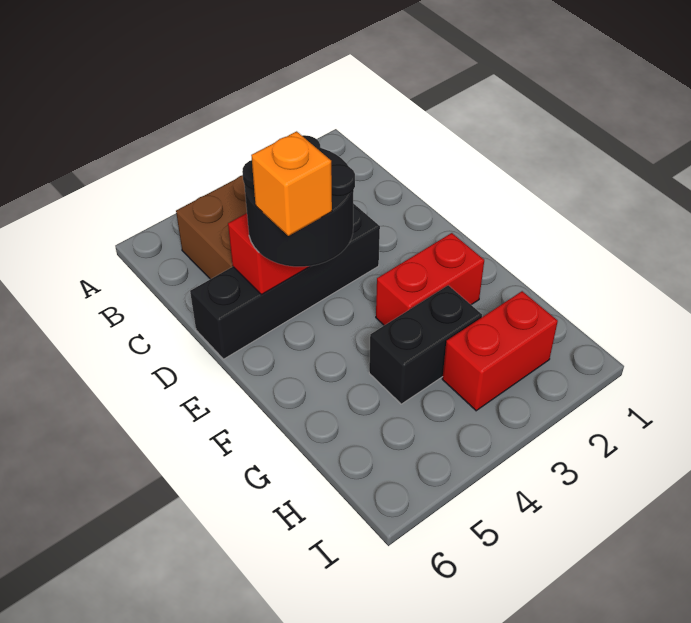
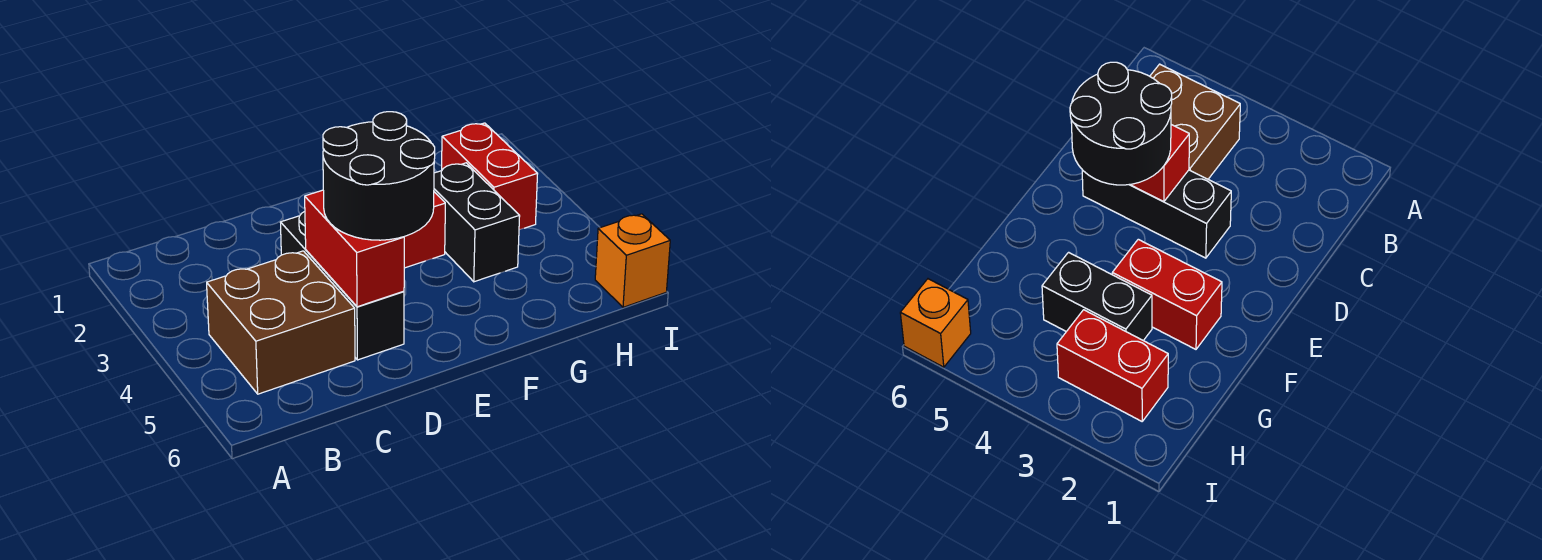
black 1x4 brick [190,203,380,359] -> black 1x3 brick [280,212,404,360]
orange 1x1 brick [251,131,332,236] -> orange 1x1 brick moved to [595,214,670,307]

